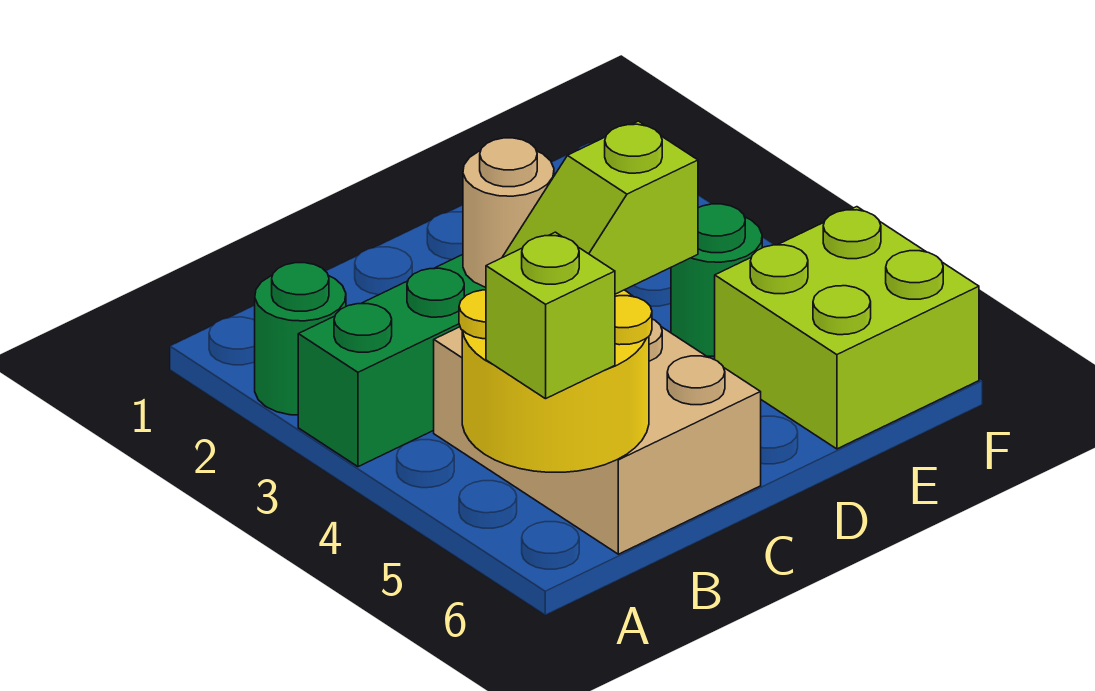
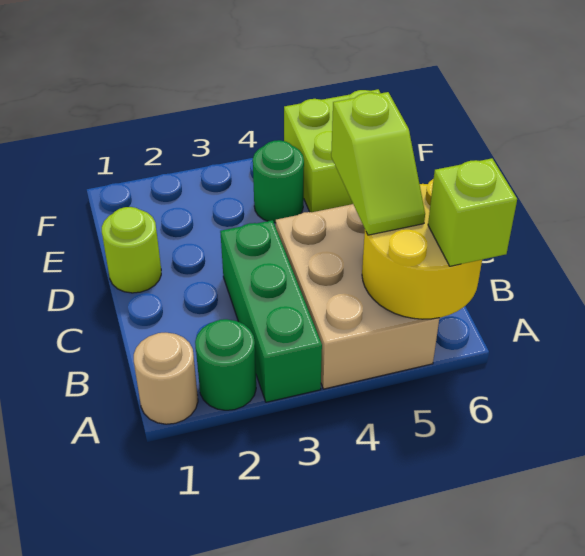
tan 2x3 brick [434,319,761,554] -> tan 2x3 brick turned to [276,204,439,389]
tan 1x1 round brick [463,138,554,287] -> tan 1x1 round brick moved to [134,333,198,424]
none -> lime 1x1 round brick [102,207,161,293]

